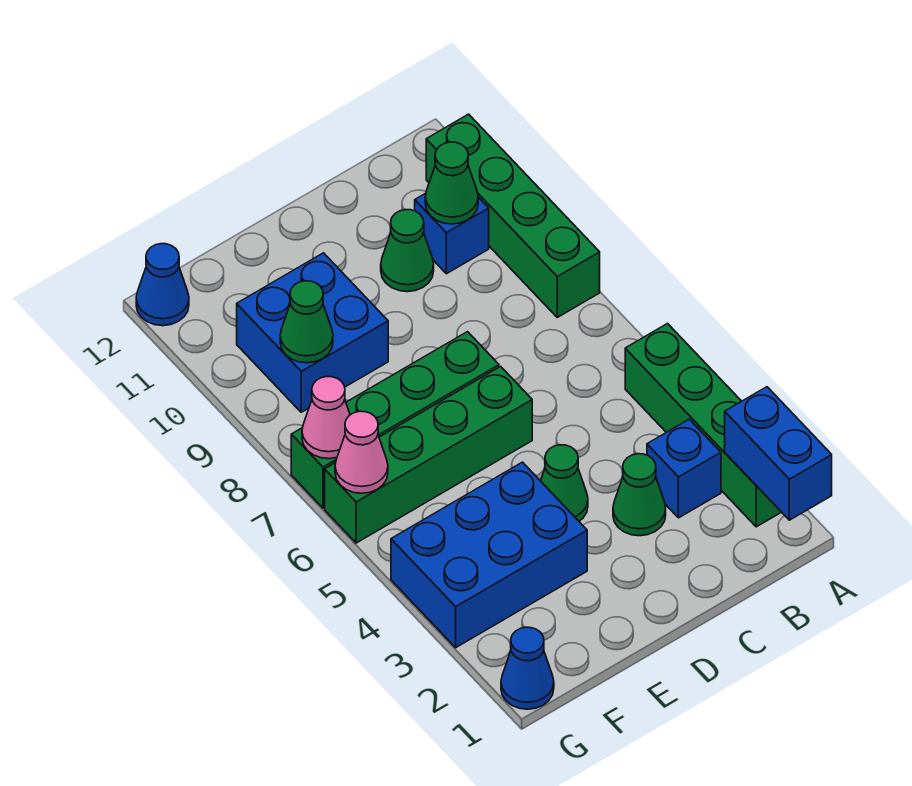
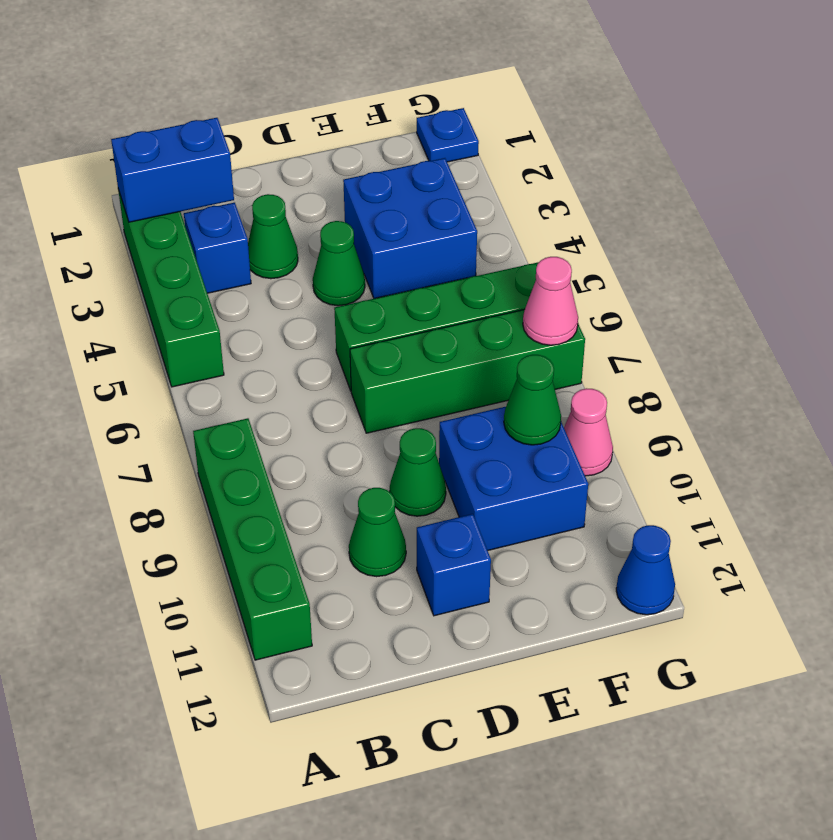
blue 1x2 brick [725,387,832,520] -> blue 1x2 brick turned to [111,118,234,222]
blue 1x1 brick [415,193,489,274] -> blue 1x1 brick moved to [417,514,491,616]
green 1x1 cone [425,142,478,224] -> green 1x1 cone moved to [390,428,446,516]
blue 2x3 brick [391,462,587,647] -> blue 2x2 brick [343,158,477,299]
blue 1x1 cone [501,627,554,709] -> blue 1x1 plate [417,108,479,162]
pink 1x1 cone [335,411,388,493] -> pink 1x1 cone moved to [564,388,613,476]

